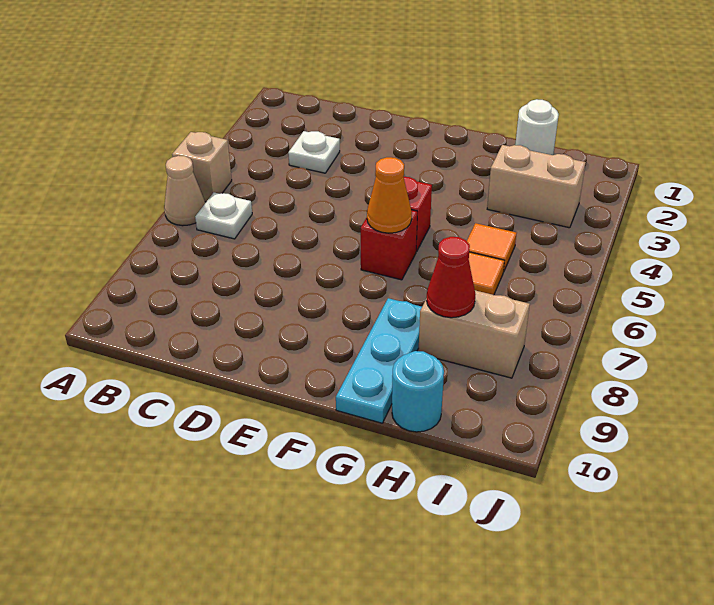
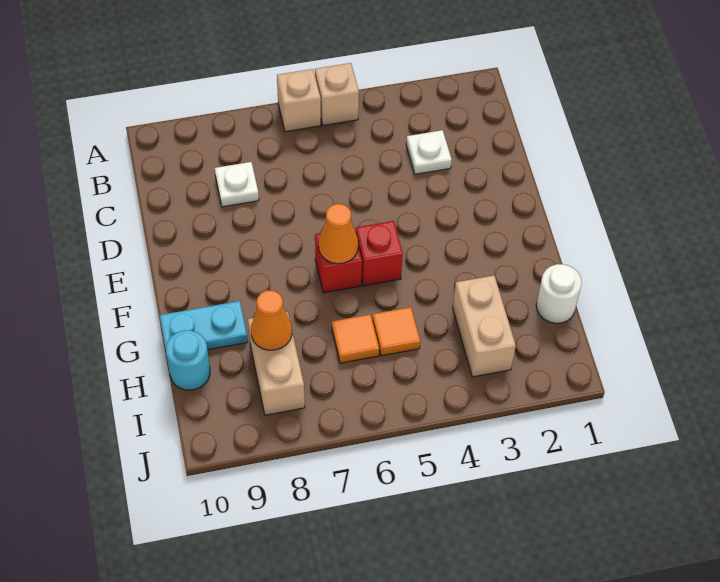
tan 1x1 cone [164,156,205,226] -> tan 1x1 brick [277,69,321,132]
white 1x1 plate [195,192,252,239] -> white 1x1 plate moved to [215,162,259,207]
cyan 1x3 plate [336,298,422,423] -> cyan 1x2 plate [160,301,248,350]
red 1x1 cone [427,237,475,318] -> orange 1x1 cone [251,290,292,350]

